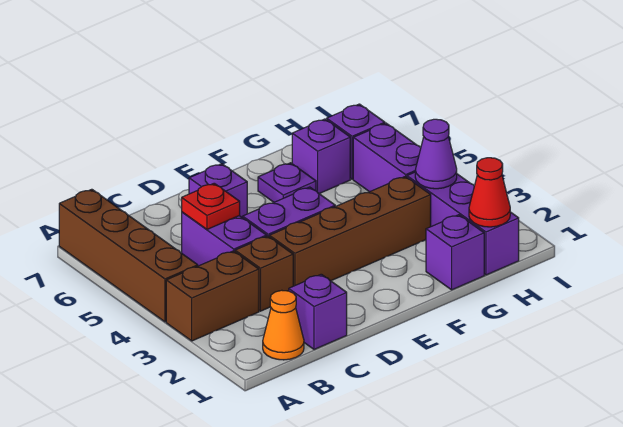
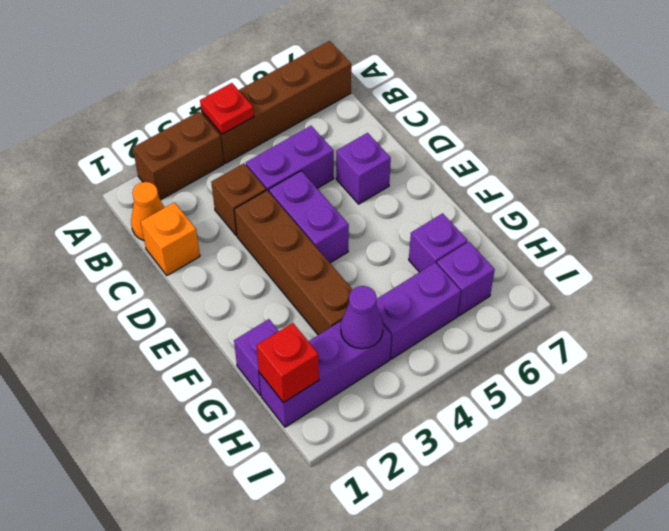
brown 1x2 brick [166,251,259,341] -> brown 1x2 brick turned to [133,111,224,200]
purple 1x1 brick [289,274,347,349] -> orange 1x1 brick [141,202,200,275]
red 1x1 plate [182,183,240,229] -> red 1x1 plate moved to [200,83,254,134]
purple 1x1 plate [258,163,316,202] -> none
red 1x1 cone [469,158,510,227] -> red 1x1 brick [256,323,319,403]

